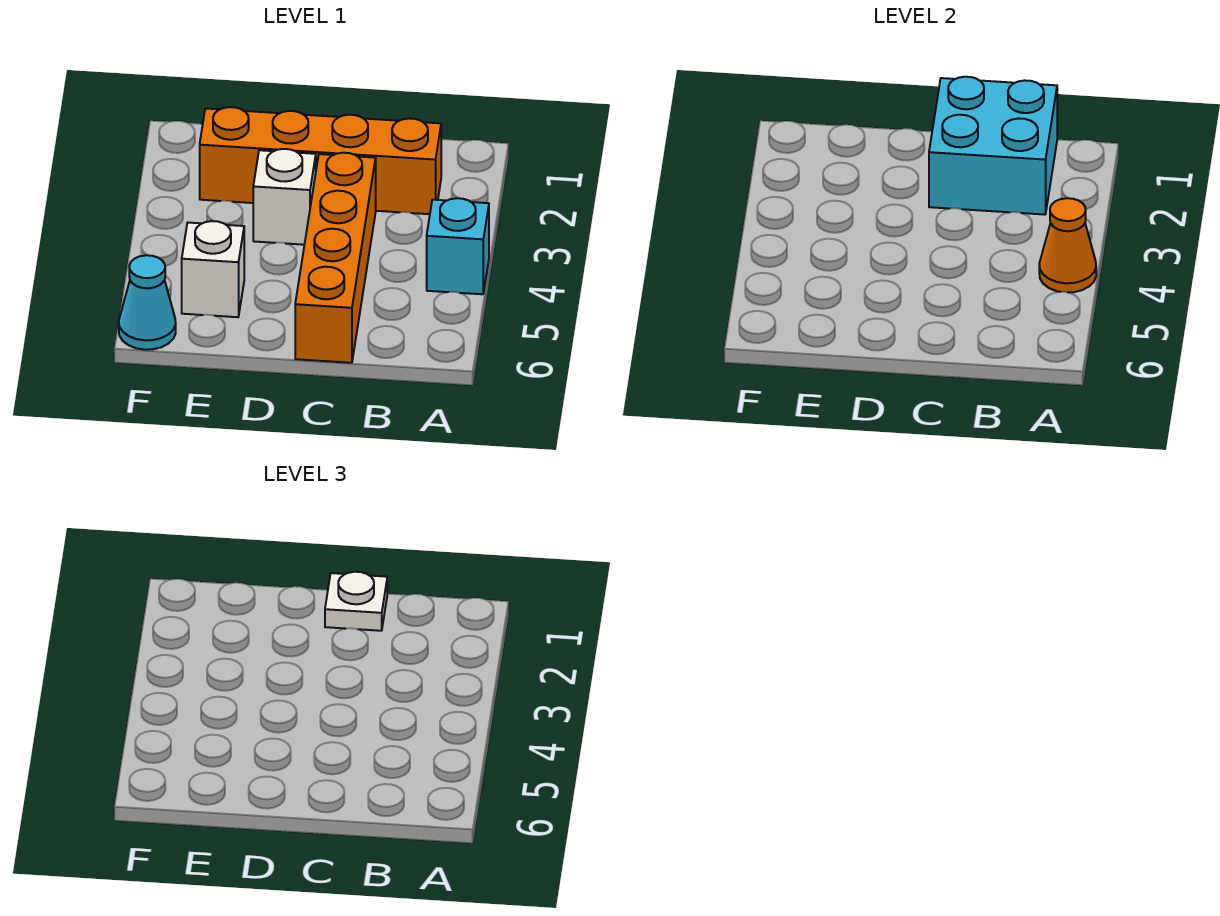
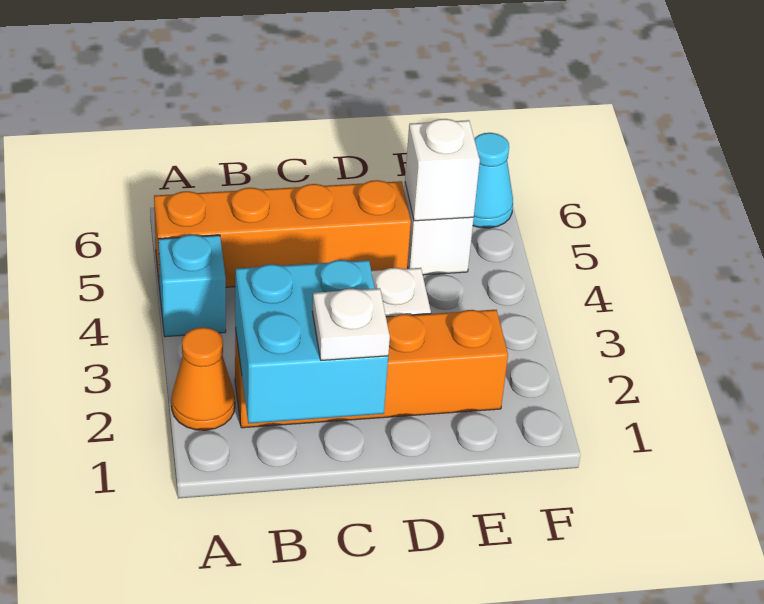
orange 1x1 cone [1039,198,1096,292] -> orange 1x1 cone moved to [171,327,235,430]
orange 1x4 brick [295,153,376,363] -> orange 1x4 brick turned to [154,180,411,288]
none -> white 1x1 brick [405,119,480,221]

